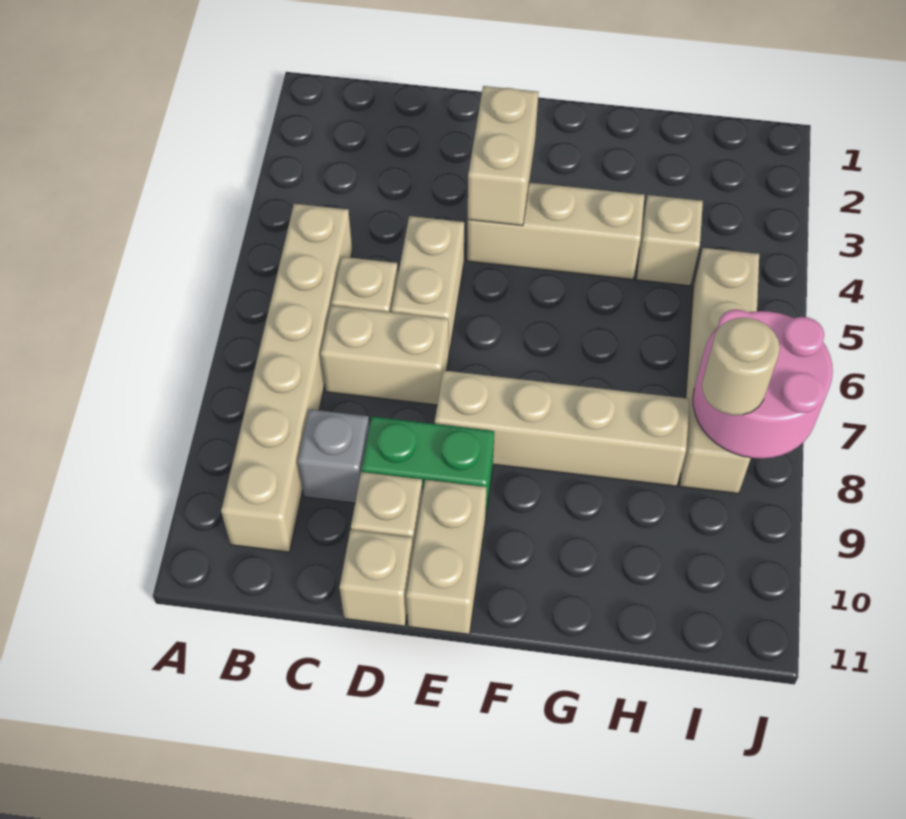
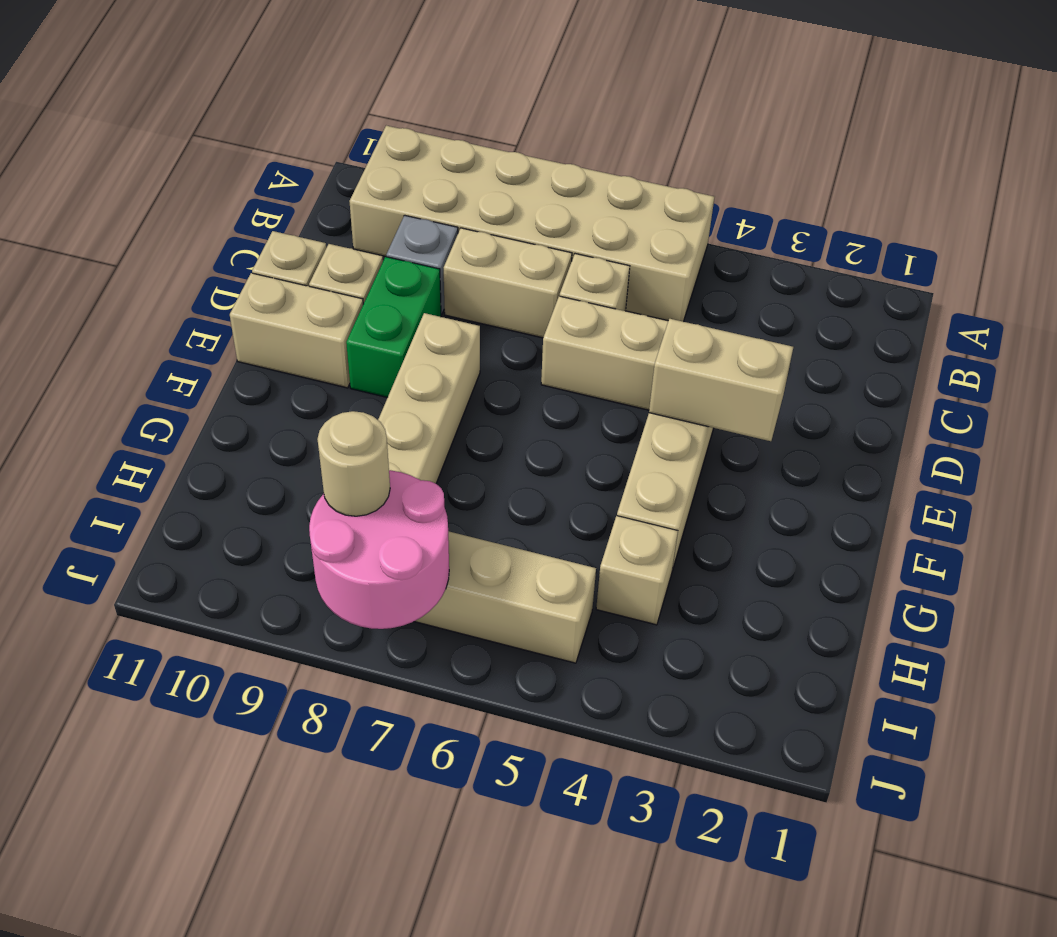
tan 1x6 brick [221,204,352,552] -> tan 2x6 brick [349,126,714,322]
tan 1x2 brick [321,306,449,405] -> tan 1x2 brick turned to [444,228,572,338]

